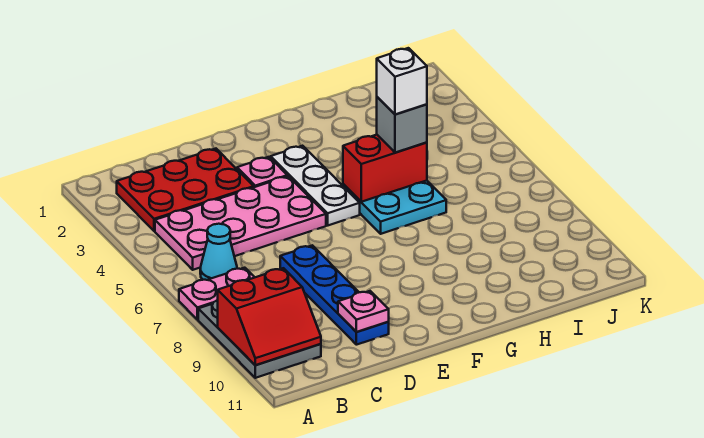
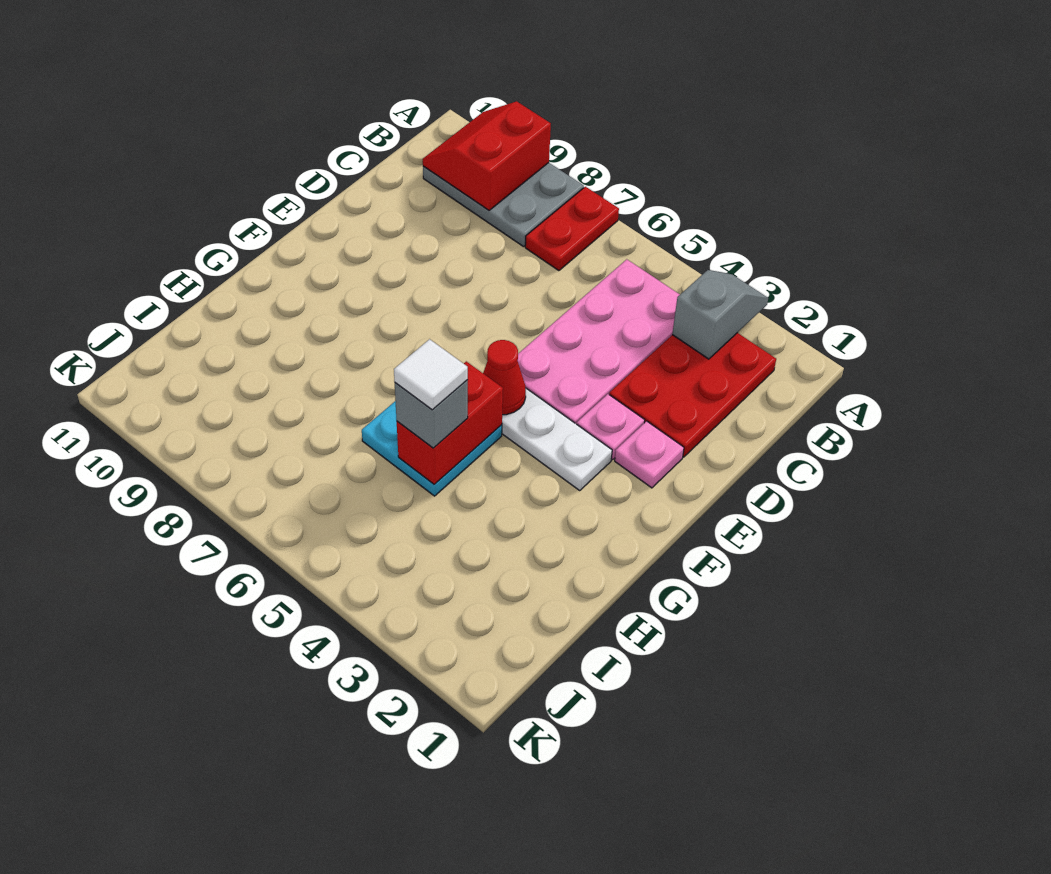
none -> grey 1x2 slope [672,270,768,359]
pink 1x2 plate [179,268,255,320] -> red 1x2 plate [525,187,619,271]
cyan 1x1 cone [200,224,237,280] -> none
blue 1x4 plate [280,245,389,345] -> none
pink 1x1 plate [338,291,389,332] -> pink 1x1 plate moved to [615,421,684,488]
none -> red 1x1 cone [483,340,526,415]
white 1x1 brick [377,48,427,115] -> white 1x1 tile [394,339,468,410]

